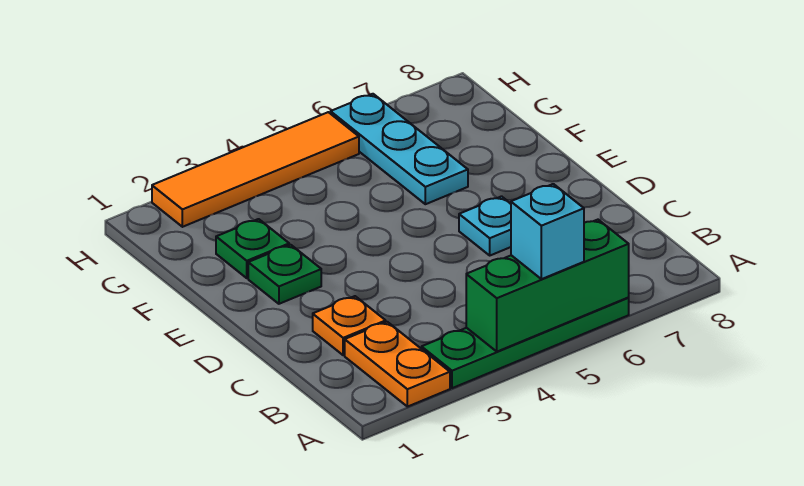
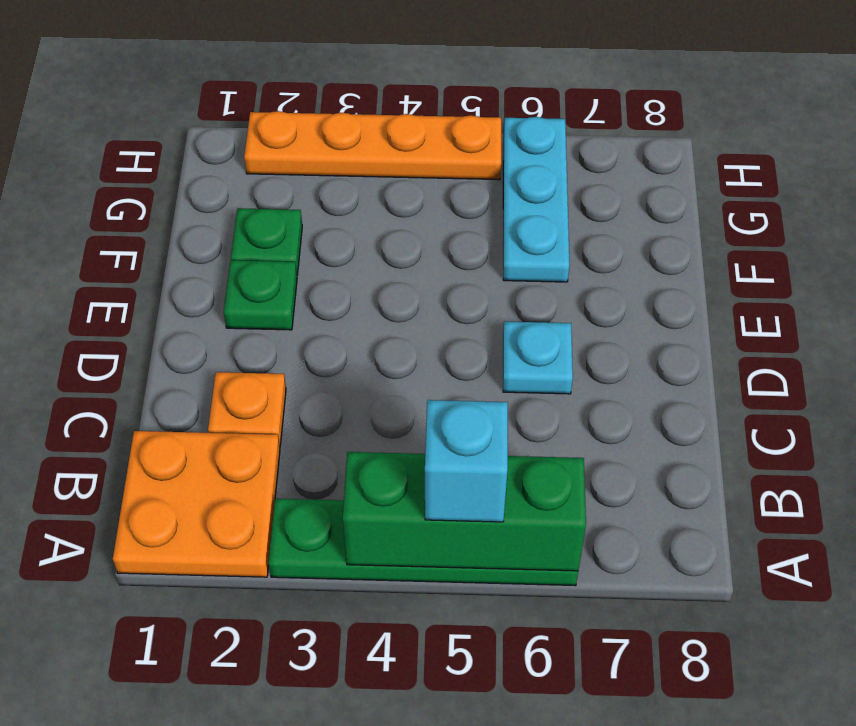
orange 1x2 plate [345,322,450,407] -> orange 2x2 plate [113,431,280,577]
orange 1x4 tile [152,112,359,227] -> orange 1x4 plate [244,111,501,180]

